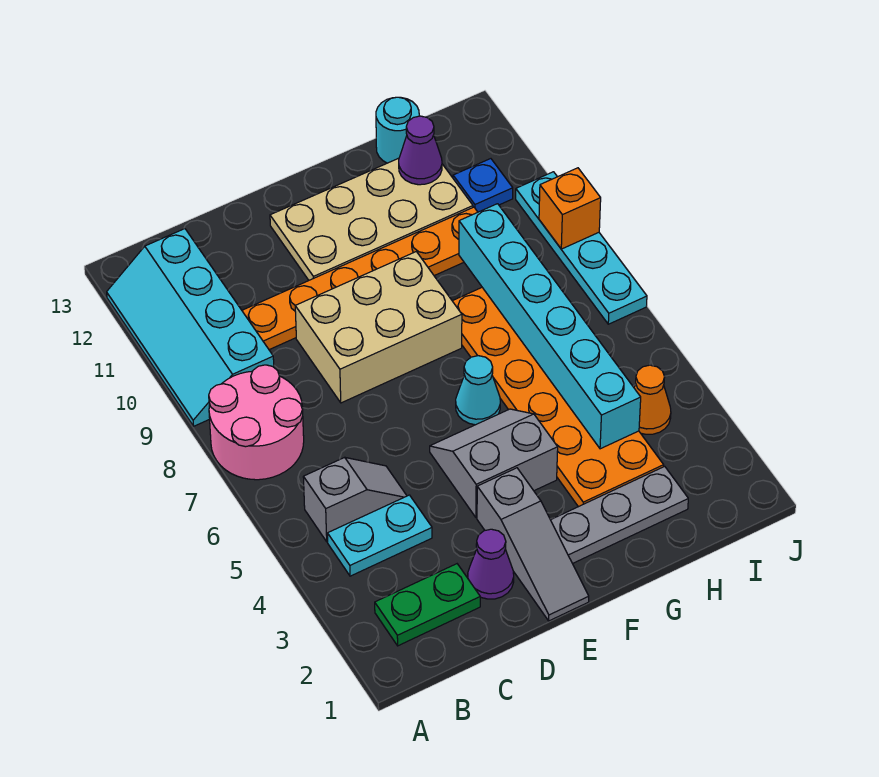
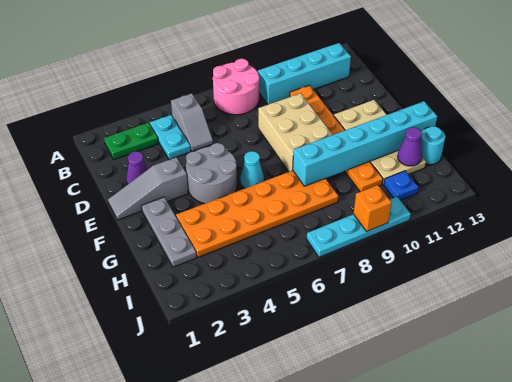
green 1x2 plate [375,564,480,646] -> green 1x2 plate turned to [104,123,158,159]
grey 2x2 slope [430,409,558,518] -> grey 2x2 round brick [186,143,237,204]
cyan 1x6 brick [459,204,641,449] -> cyan 1x6 brick moved to [293,101,437,186]
orange 1x1 cone [634,365,671,434] -> none

